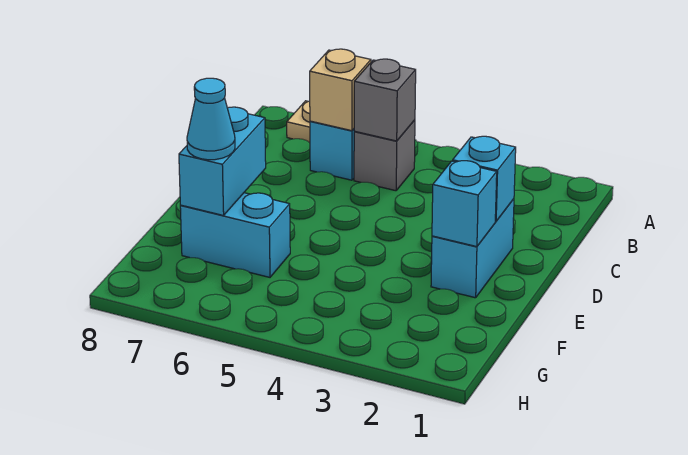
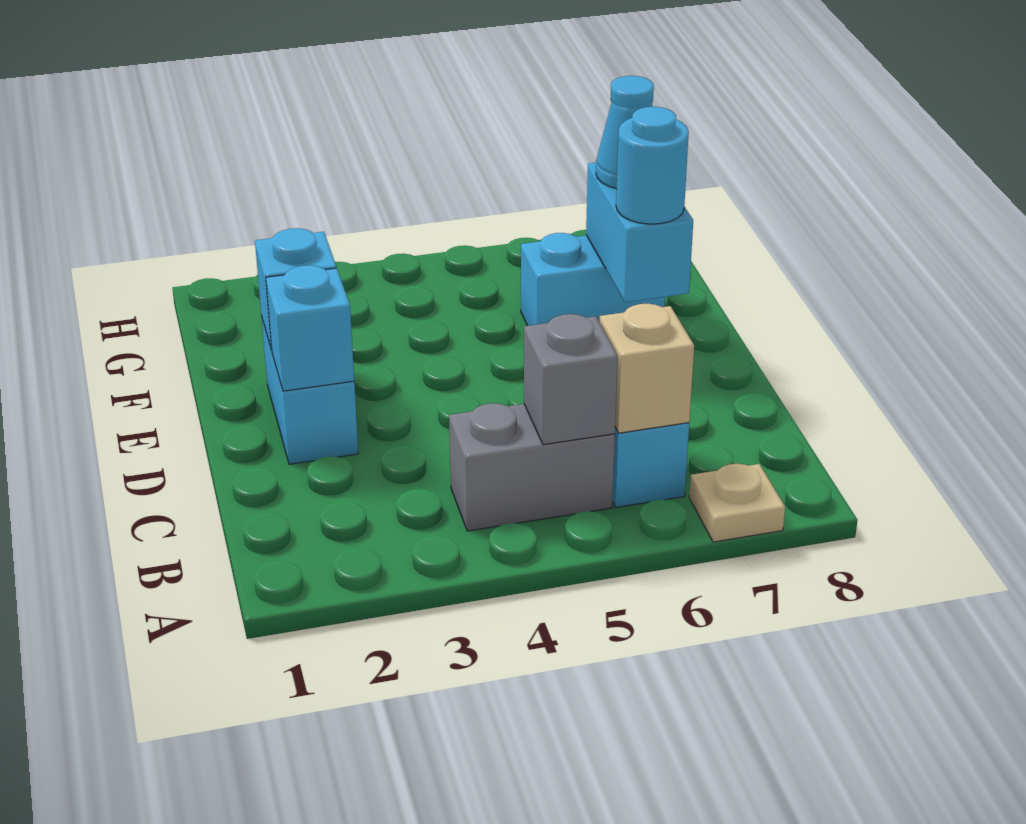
grey 1x1 brick [354,120,415,191] -> grey 1x2 brick [449,403,615,531]
none -> cyan 1x1 round brick [616,107,689,224]

